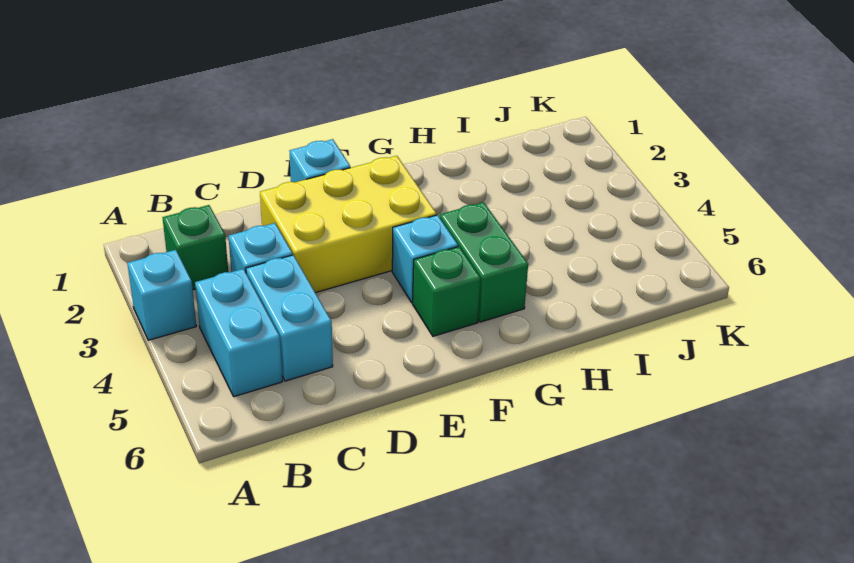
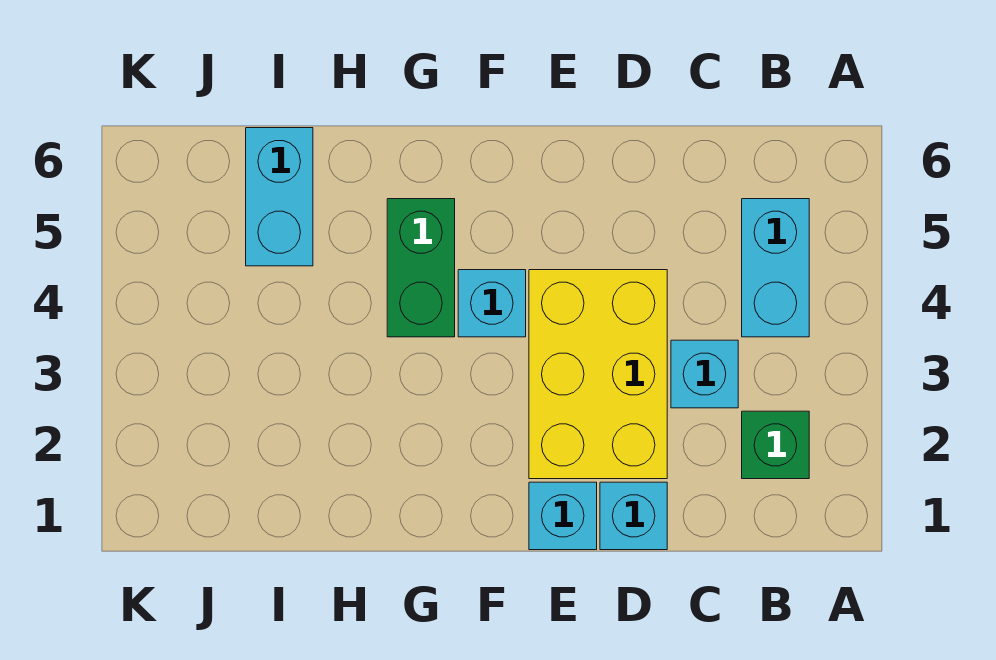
cyan 1x1 brick [127,250,196,340] -> cyan 1x1 brick moved to [600,482,667,550]
cyan 1x2 brick [246,255,333,381] -> cyan 1x2 brick moved to [246,128,313,266]
yellow 2x3 brick [260,156,437,293] -> yellow 2x3 brick turned to [529,270,667,479]
green 1x1 brick [413,247,481,336] -> none

